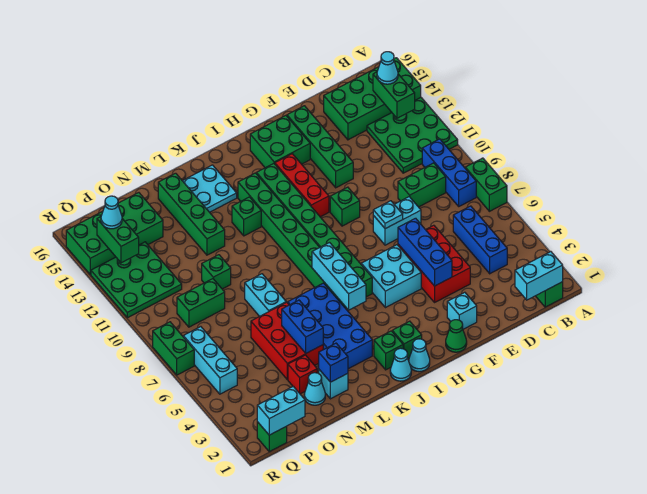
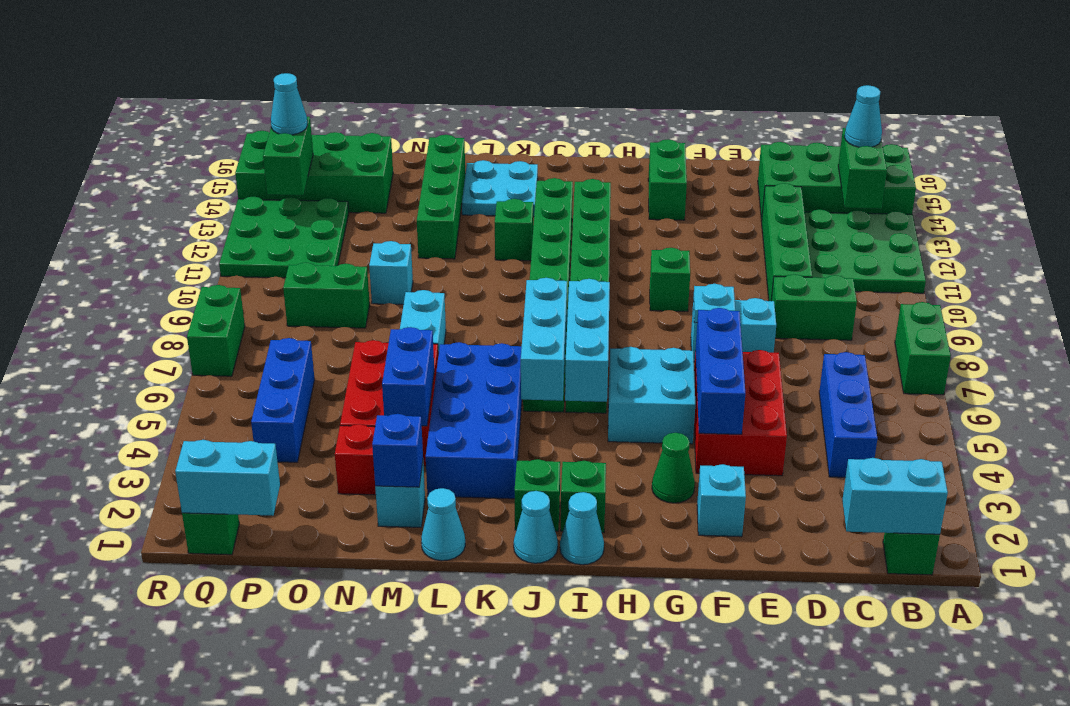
blue 1x3 brick [422,139,476,206] -> blue 1x3 brick moved to [251,338,315,462]
green 1x4 brick [287,106,353,188] -> green 1x4 brick moved to [762,183,812,301]
green 1x1 cone [446,320,467,352] -> green 1x1 cone moved to [652,433,695,503]
green 2x2 brick [250,116,310,168] -> green 1x2 brick [648,139,687,220]
red 1x3 brick [275,154,329,217] -> none
cyan 1x1 cone [304,373,325,405] -> cyan 1x1 cone moved to [421,488,465,561]
green 1x1 brick [202,255,231,289] -> cyan 1x1 brick [369,241,413,304]
cyan 1x3 brick [183,327,237,394] -> cyan 1x3 brick moved to [565,279,610,402]

